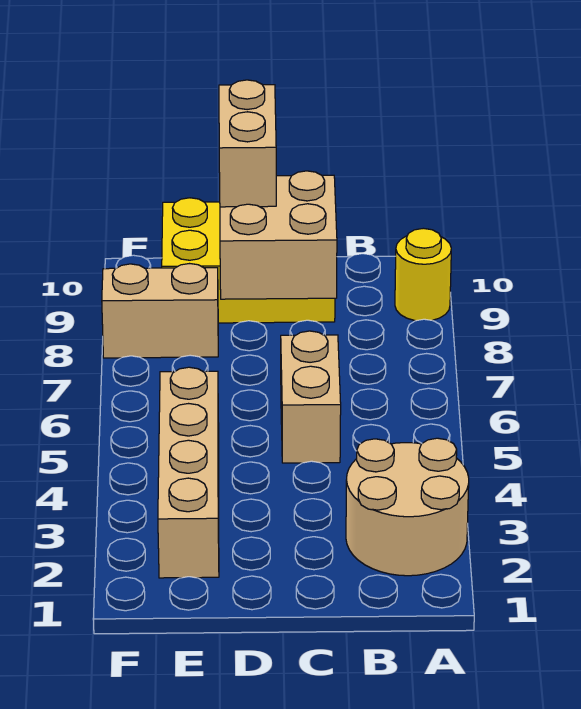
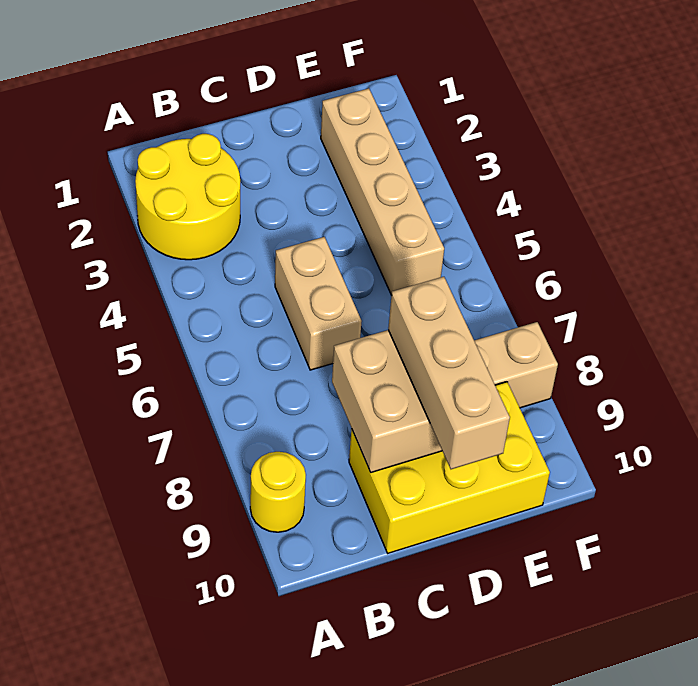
tan 2x2 round brick [346,438,469,576] -> yellow 2x2 round brick [135,134,240,260]
tan 1x2 brick [219,80,276,207] -> tan 1x3 brick [388,277,510,469]

